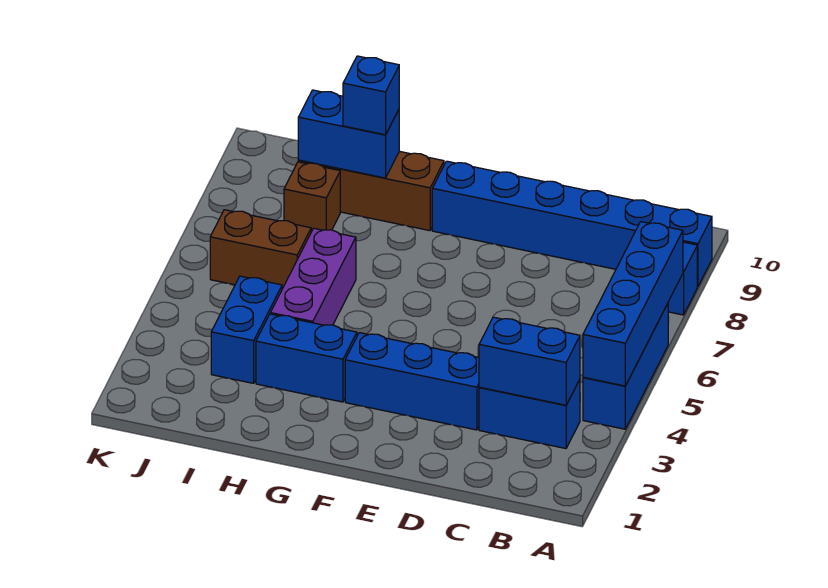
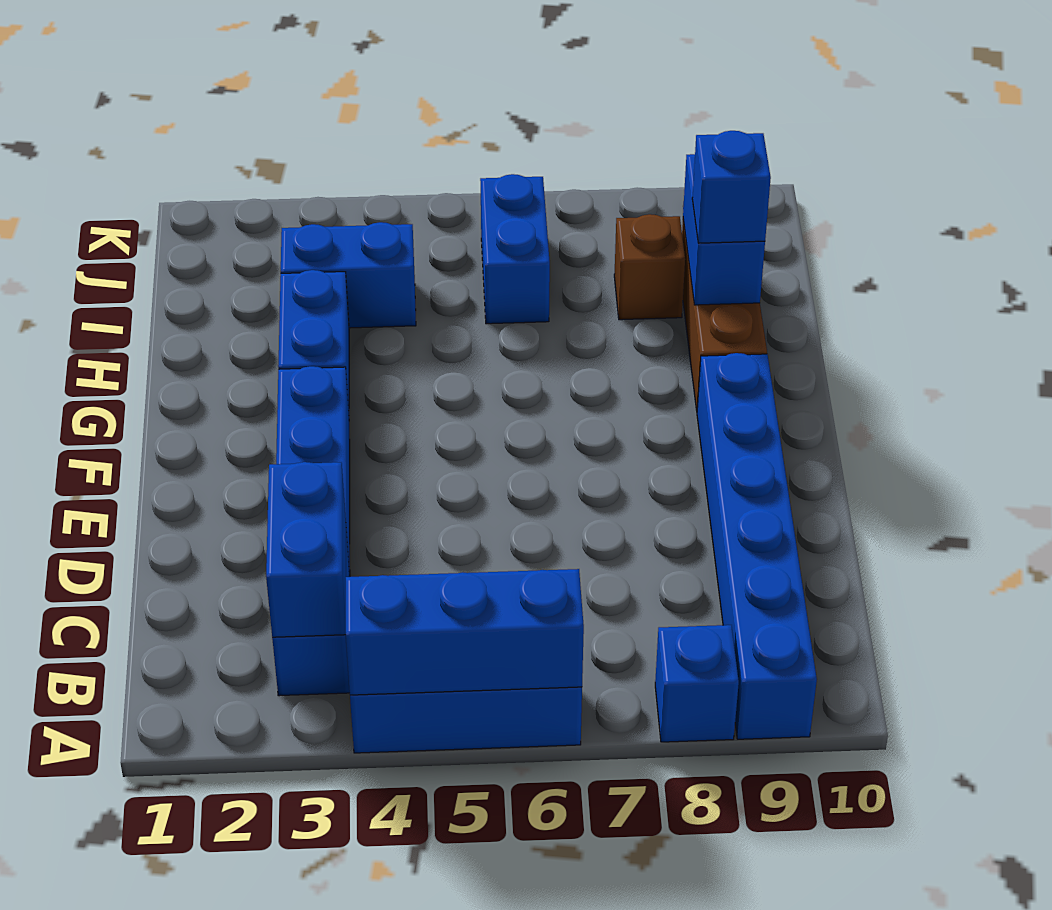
blue 1x4 brick [583,222,683,386] -> blue 1x3 brick [346,569,584,695]
purple 1x3 brick [270,228,356,325] -> none
brown 1x2 brick [210,210,311,289] -> blue 1x2 brick [480,174,550,324]

